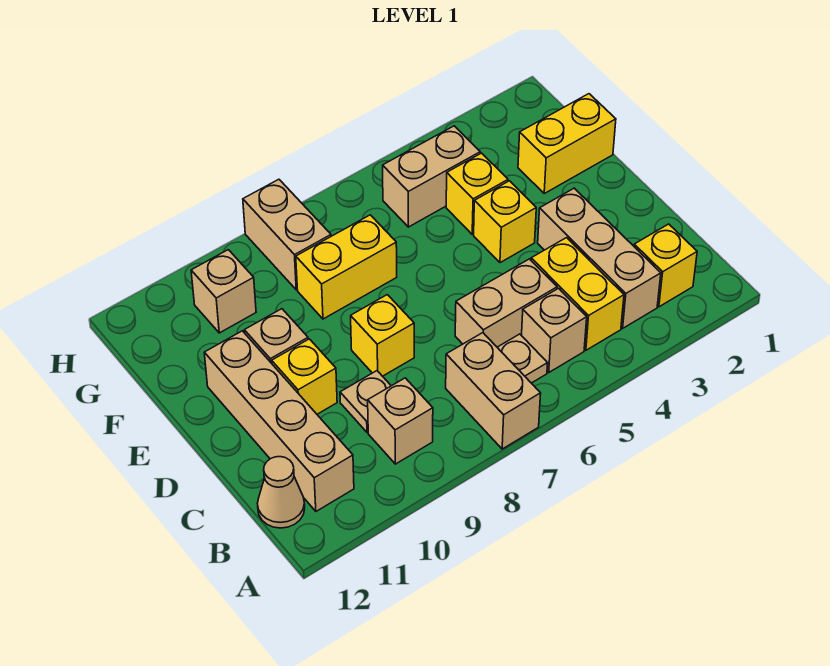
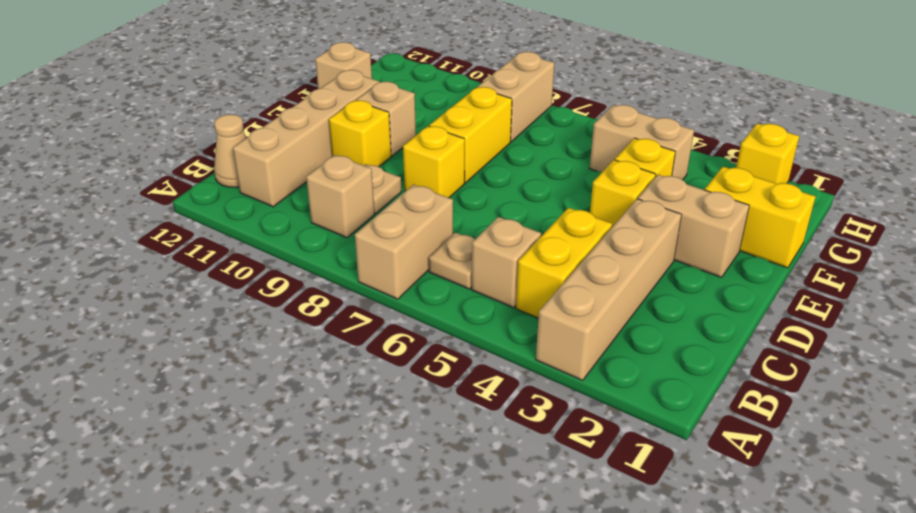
yellow 1x1 brick [634,224,697,307] -> yellow 1x1 brick moved to [736,123,799,184]
tan 1x3 brick [538,188,661,328] -> tan 1x4 brick [536,199,682,380]
tan 1x2 brick [455,259,557,347] -> tan 1x2 brick moved to [638,175,749,277]
yellow 1x2 brick [296,215,397,319] -> yellow 1x2 brick turned to [429,87,512,183]
tan 1x1 brick [191,250,256,333] -> tan 1x1 brick moved to [315,42,372,89]

